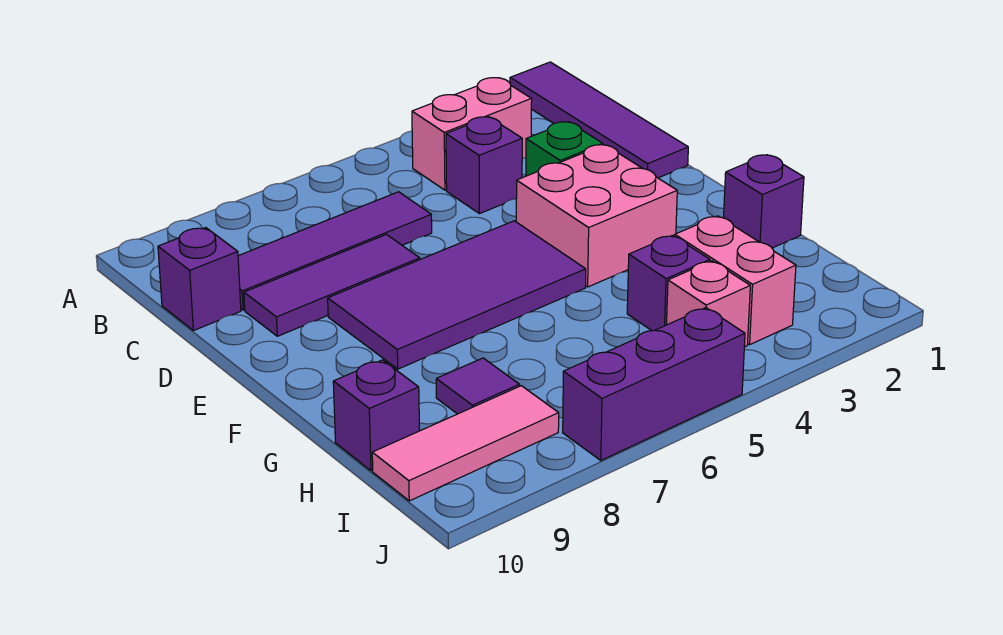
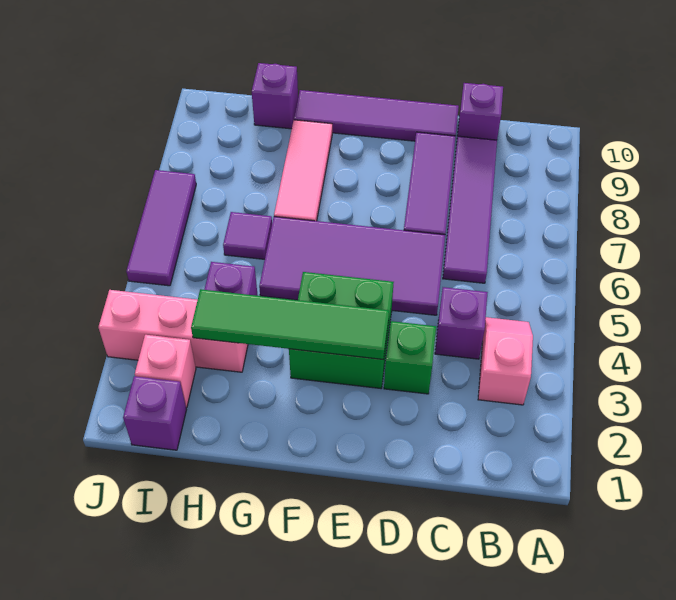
purple 1x4 tile [510,62,688,178] -> purple 1x4 tile moved to [294,90,459,141]
pink 1x2 brick [412,78,532,190] -> pink 1x2 slope [478,317,533,405]
pink 2x2 brick [516,145,677,287] -> green 2x2 brick [289,272,394,388]
none -> green 1x4 tile [191,289,389,359]
purple 2x4 tile [328,221,586,369] -> purple 2x4 tile turned to [259,217,445,315]
purple 1x1 brick [724,155,804,248] -> purple 1x1 brick moved to [123,376,186,450]
pink 1x2 brick [675,216,796,345] -> pink 1x3 brick [99,290,248,372]
purple 1x1 tile [436,358,520,414] -> purple 1x1 tile moved to [223,212,272,259]
pink 1x1 brick [667,261,750,347] -> pink 1x1 brick moved to [135,335,196,408]
pink 1x3 tile [372,386,559,501] -> pink 1x3 tile moved to [274,120,332,221]
purple 1x3 brick [563,308,745,460] -> purple 1x3 tile [126,170,196,286]

